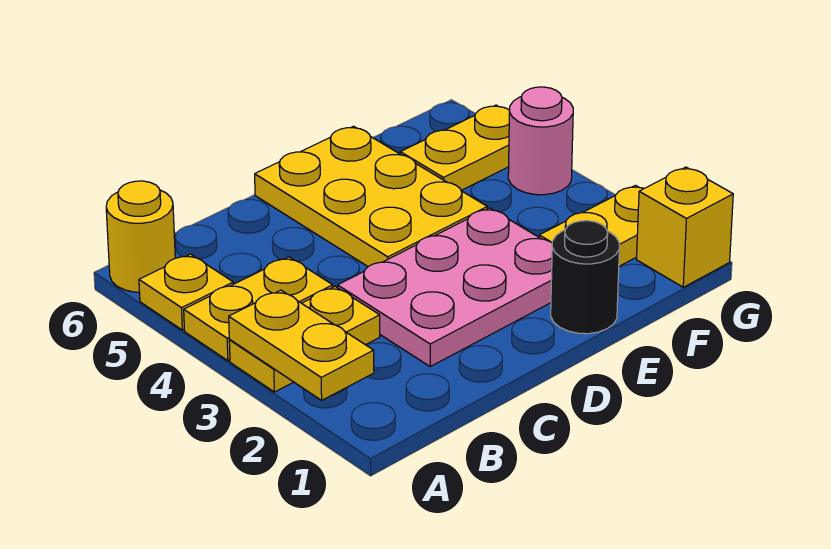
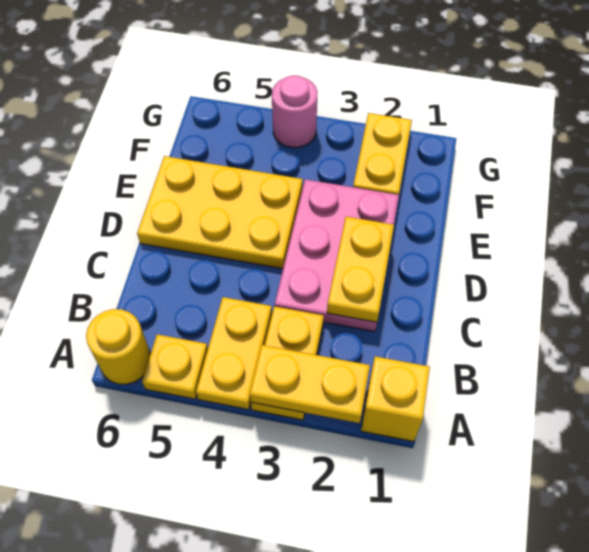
black 1x1 round brick [551,221,619,334] -> none
yellow 1x2 plate [400,105,510,190] -> yellow 1x2 plate moved to [327,217,394,322]
yellow 1x1 brick [637,167,733,287] -> yellow 1x1 brick moved to [361,356,430,442]

